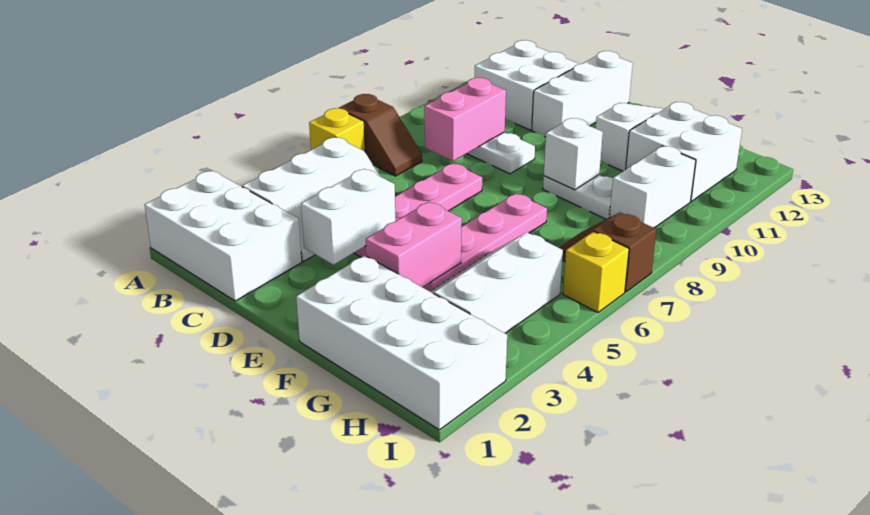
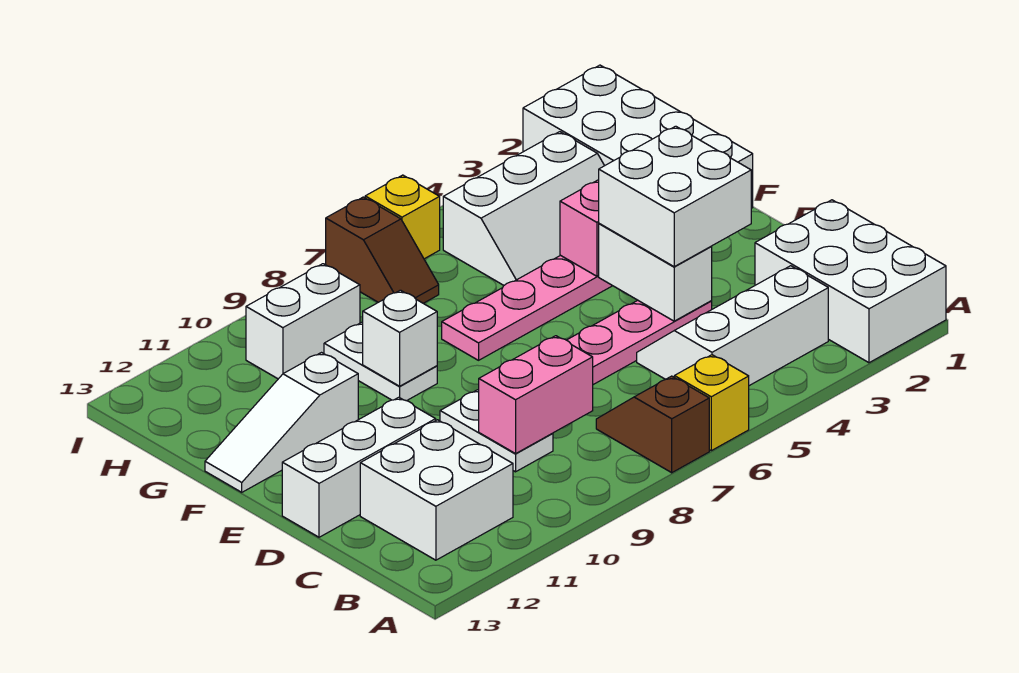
white 1x2 brick [301,169,395,265] -> white 1x2 brick turned to [599,224,712,321]
white 2x2 brick [626,102,742,202] -> white 2x2 brick moved to [599,126,751,267]

